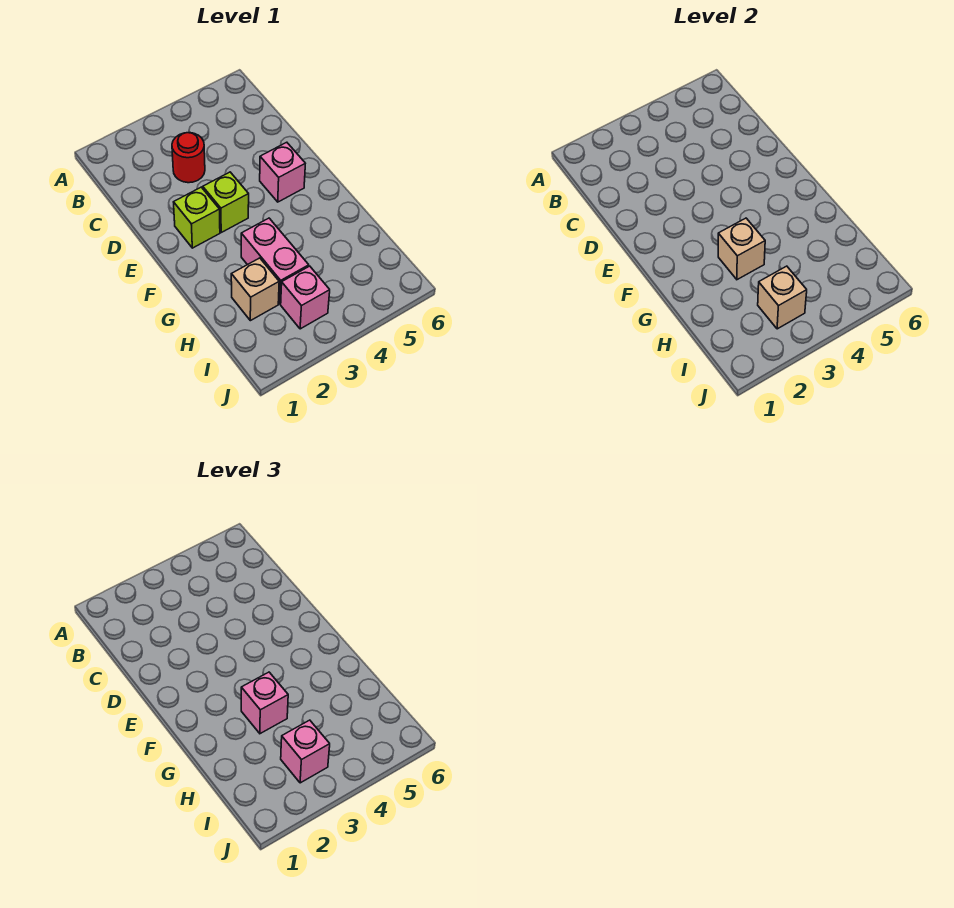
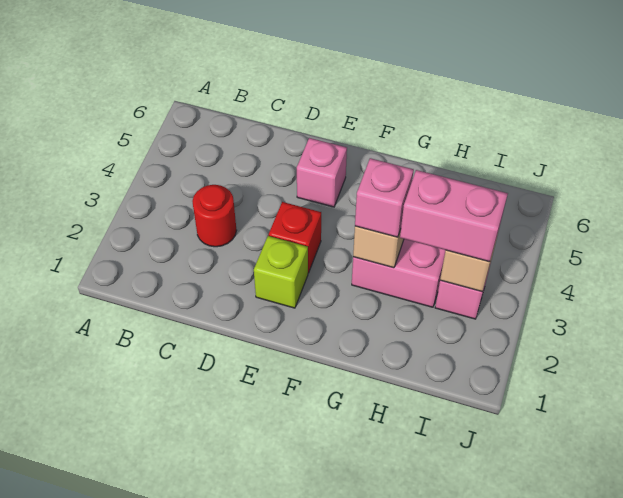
lime 1x1 brick [203,172,249,232] -> red 1x1 brick [269,202,321,273]
tan 1x1 brick [231,258,279,321] -> none
pink 1x1 brick [281,720,330,783] -> pink 1x2 brick [400,170,508,262]

